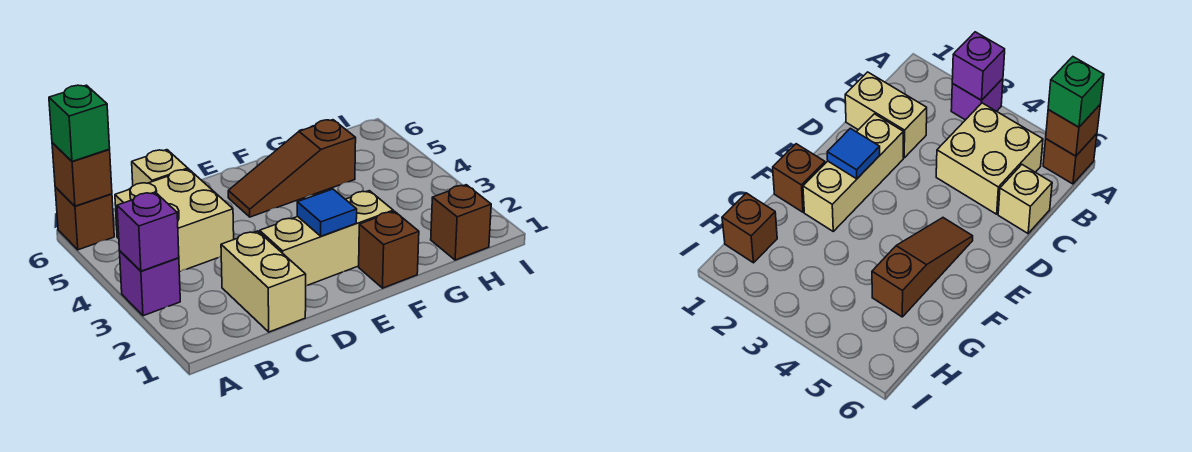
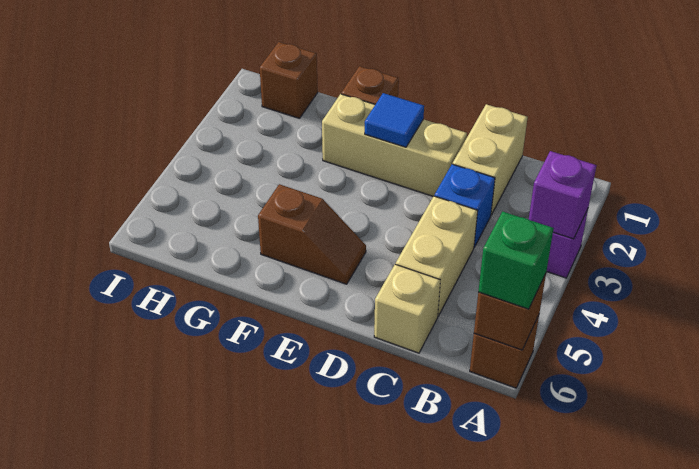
tan 2x2 brick [115,169,234,272] -> tan 1x2 brick [396,196,478,316]
none -> blue 1x1 brick [435,164,495,247]
brown 1x3 slope [228,120,356,217] -> brown 1x2 slope [258,184,366,284]

